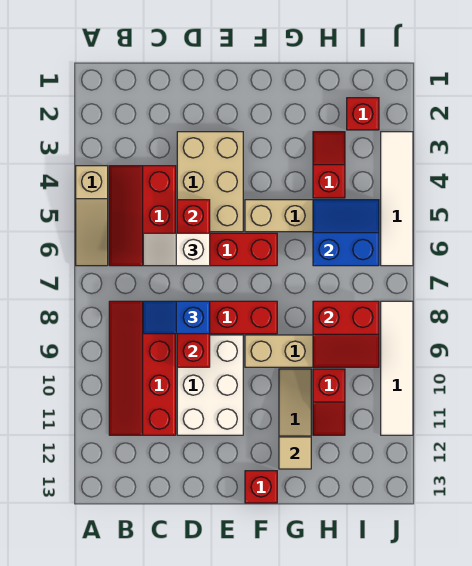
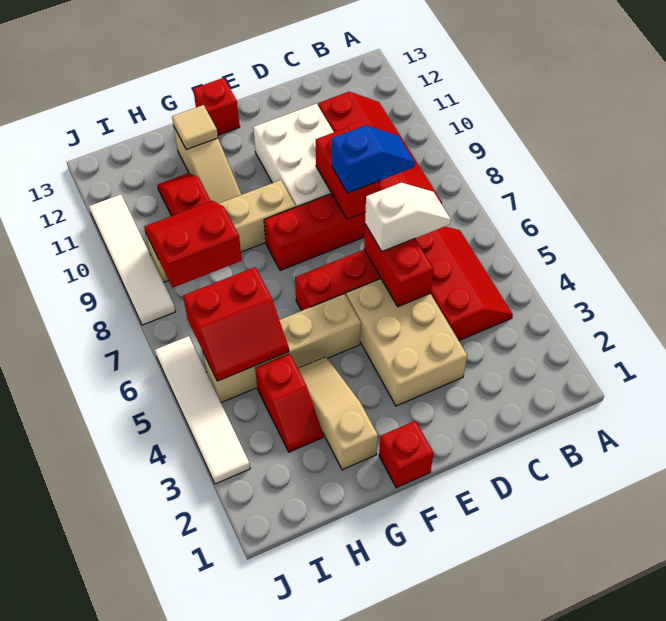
tan 1x3 slope [76,166,108,266] -> tan 1x3 slope moved to [298,357,378,470]
blue 2x2 slope [313,200,379,266] -> red 2x2 slope [183,267,289,381]
red 1x1 brick [347,98,379,130] -> red 1x1 brick moved to [379,421,434,488]

